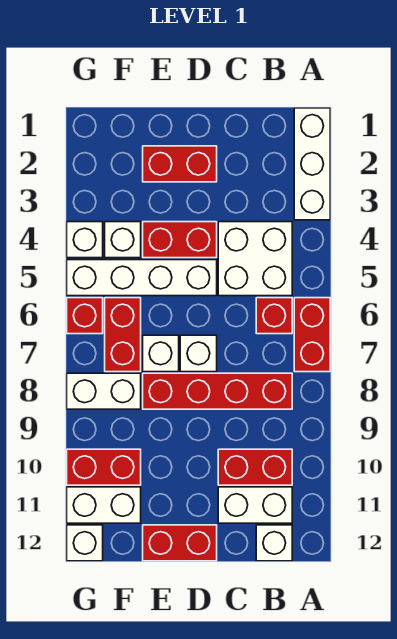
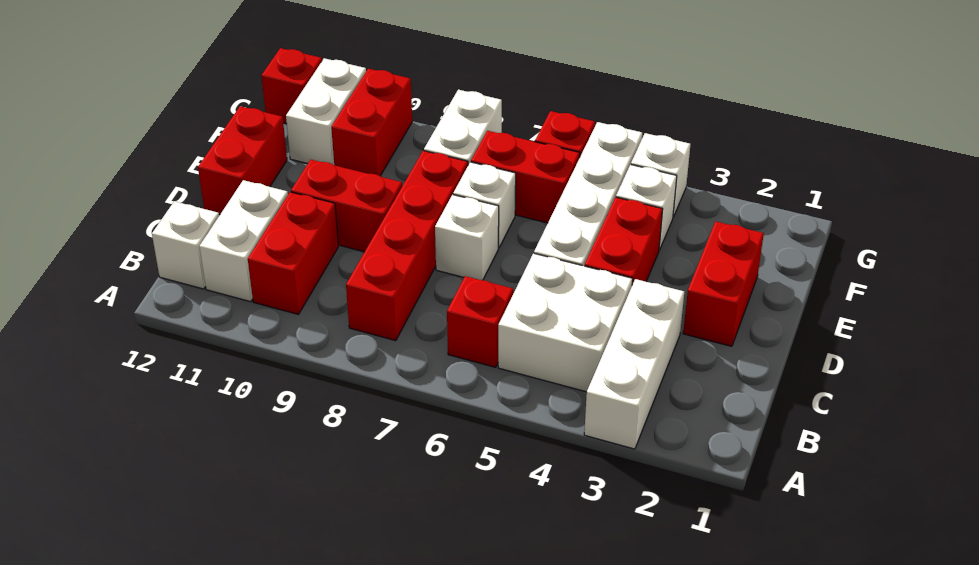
white 1x3 brick [294,108,330,220] -> white 1x3 brick turned to [584,279,684,449]
red 1x2 brick [294,298,330,372] -> red 1x2 brick moved to [291,160,402,252]
white 1x1 brick [67,525,103,561] -> red 1x1 brick [261,48,322,124]

